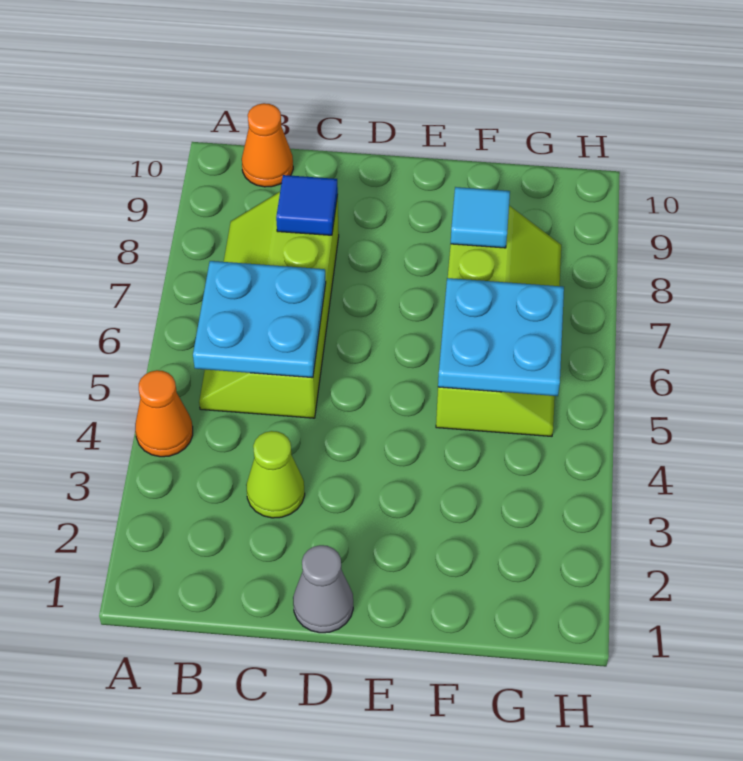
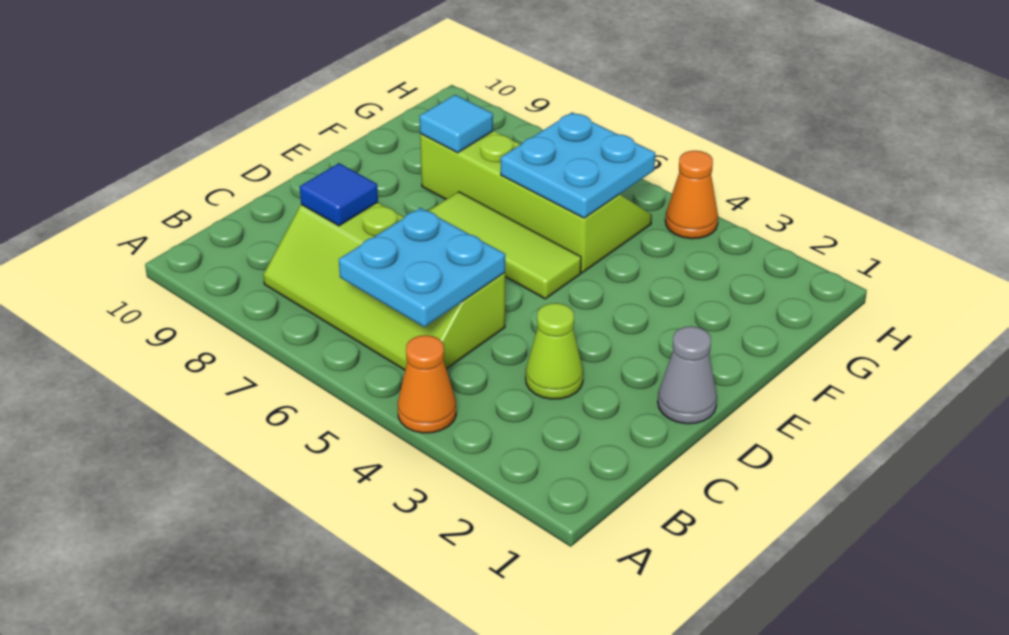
orange 1x1 cone [242,103,293,187] -> orange 1x1 cone moved to [665,151,718,239]
none -> lime 1x3 tile [429,192,581,299]

